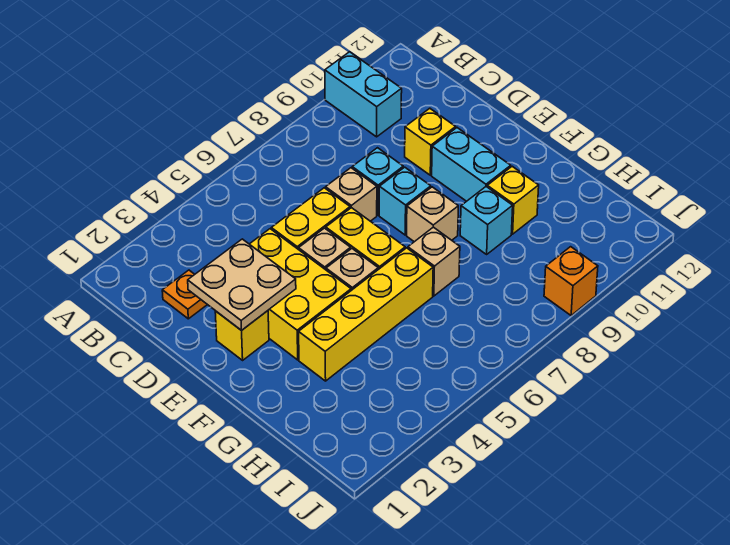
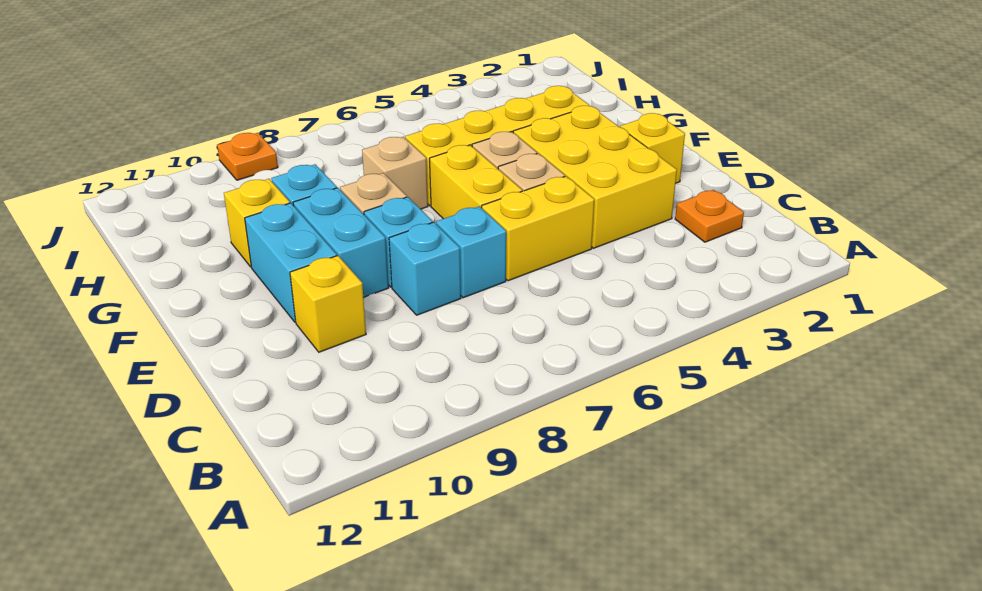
cyan 1x2 brick [325,52,402,137] -> cyan 1x2 brick moved to [293,188,389,297]
tan 2x2 plate [188,239,296,331] -> none
tan 1x1 brick [326,168,377,221] -> cyan 1x1 brick [436,206,506,298]
orange 1x1 brick [544,247,598,315] -> orange 1x1 plate [217,133,278,180]

